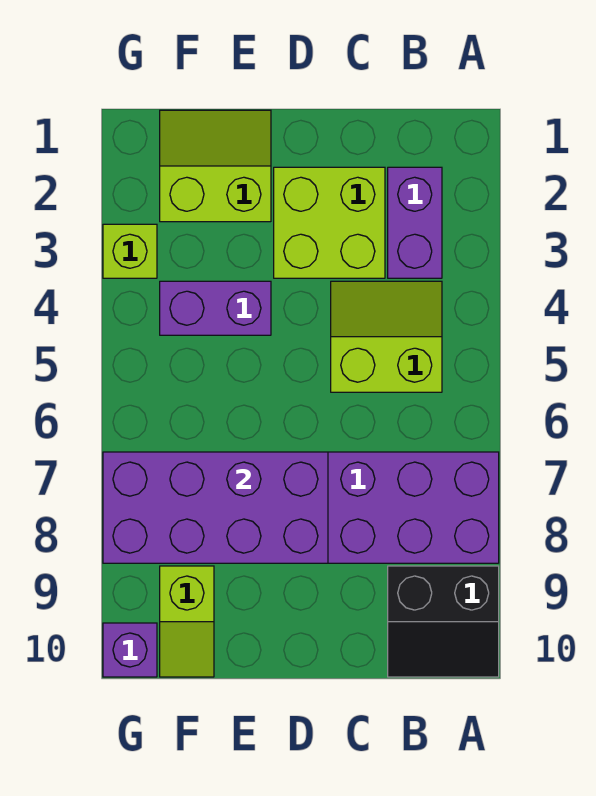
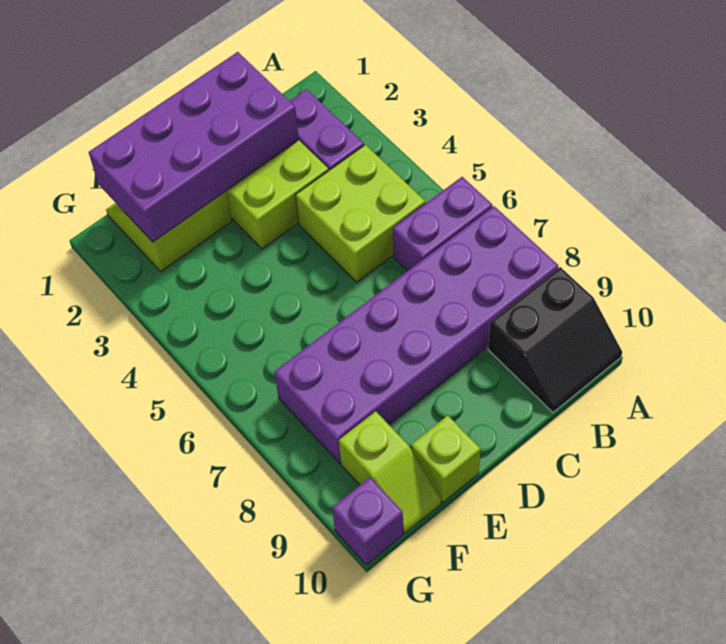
lime 2x2 slope [331,281,442,392] -> lime 2x2 brick [296,145,425,282]
purple 2x4 brick [103,452,328,563] -> purple 2x4 brick moved to [89,52,299,242]
purple 1x2 brick [160,281,271,335] -> purple 1x2 brick moved to [393,177,492,271]
lime 1x1 brick [103,224,157,278] -> lime 1x1 brick moved to [411,415,481,502]

